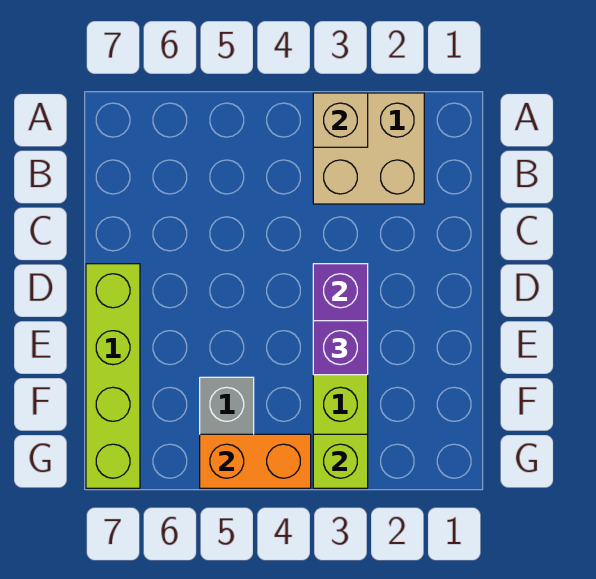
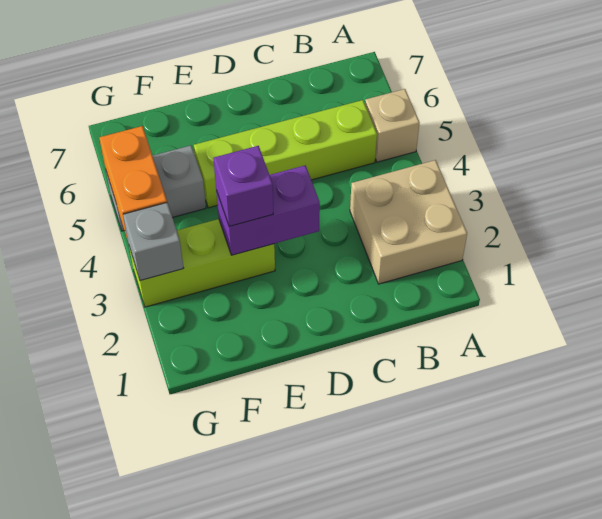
tan 1x1 brick [313,93,368,147] -> tan 1x1 brick moved to [365,89,420,162]
lime 1x4 brick [86,264,140,488] -> lime 1x4 brick moved to [194,100,377,208]
lime 1x1 brick [313,434,368,488] -> grey 1x1 brick [123,203,184,281]

